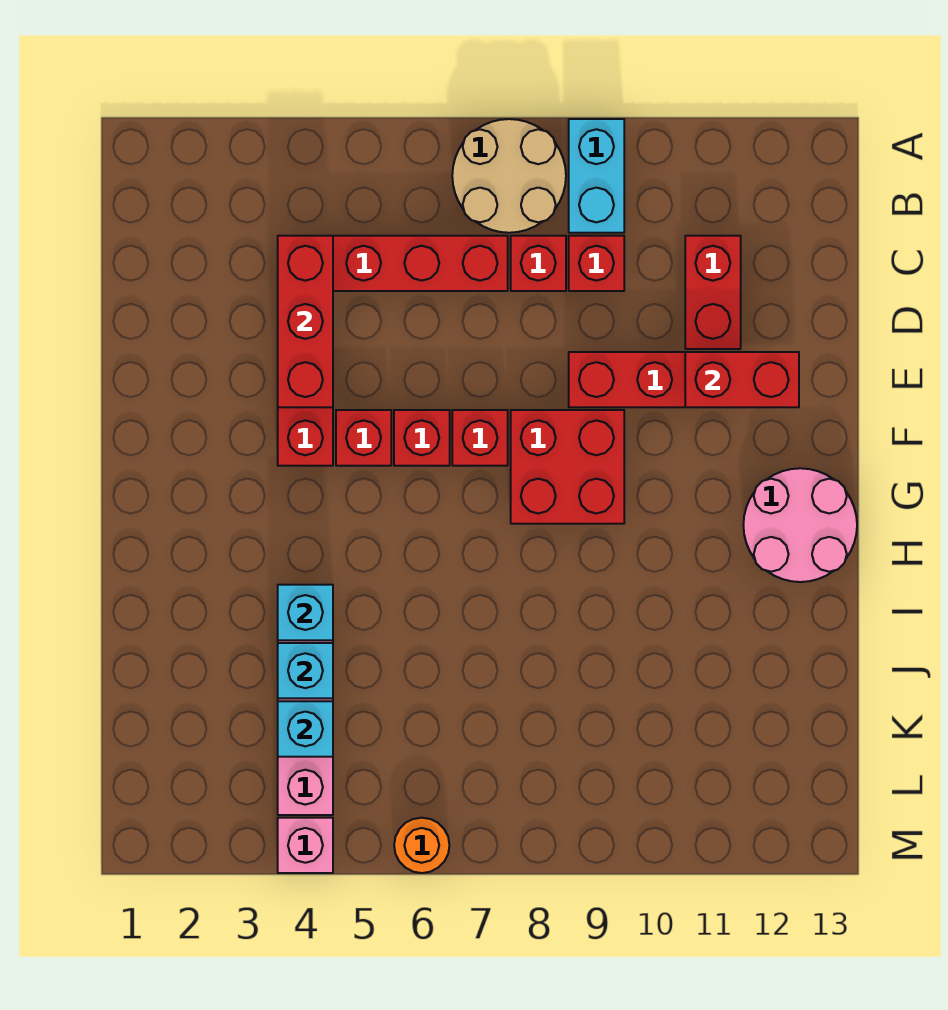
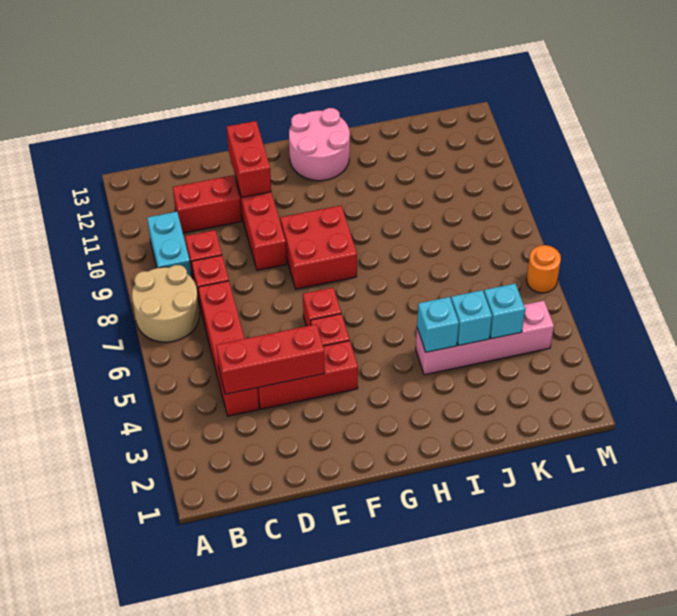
cyan 1x2 brick [569,119,624,233] -> cyan 1x2 brick turned to [147,212,192,278]
red 1x1 brick [452,410,508,466] -> none
pink 1x1 brick [278,818,333,873] -> none

